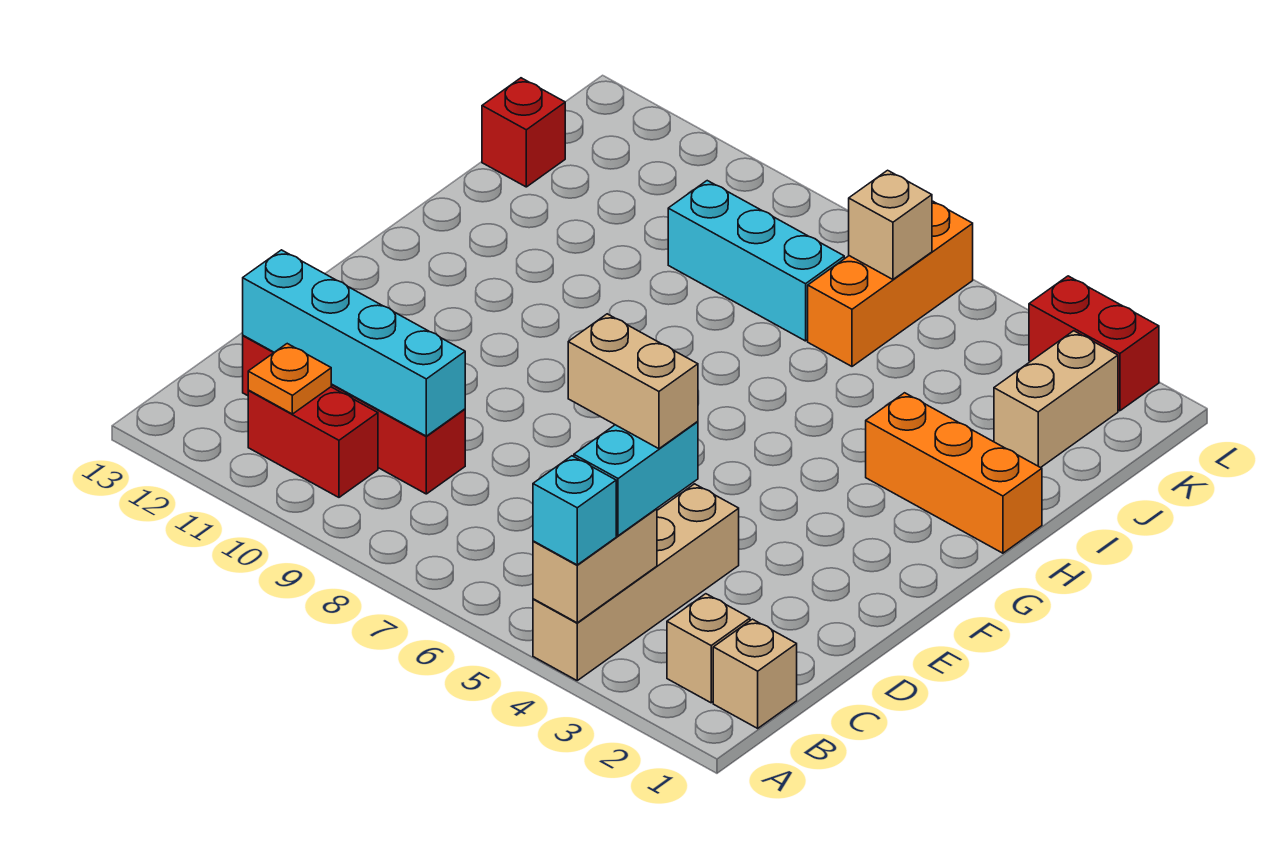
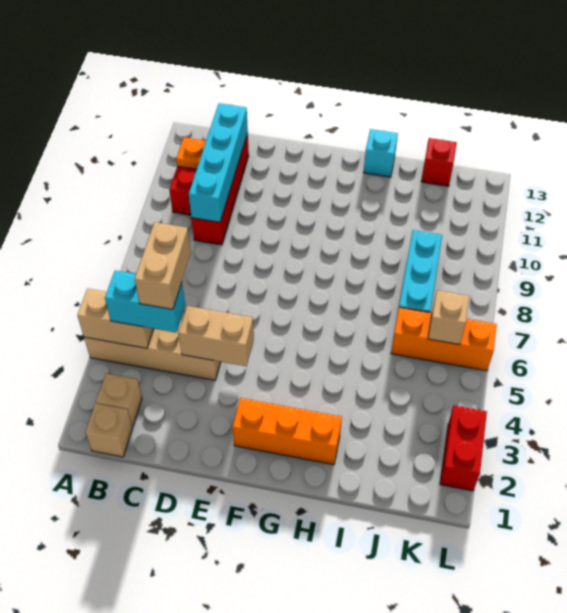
cyan 1x1 brick [533,456,616,565] -> cyan 1x1 brick moved to [364,129,398,177]
orange 1x3 brick [866,393,1042,553] -> orange 1x3 brick turned to [233,398,342,465]
tan 1x2 brick [994,331,1118,468] -> tan 1x2 brick moved to [178,306,254,366]

